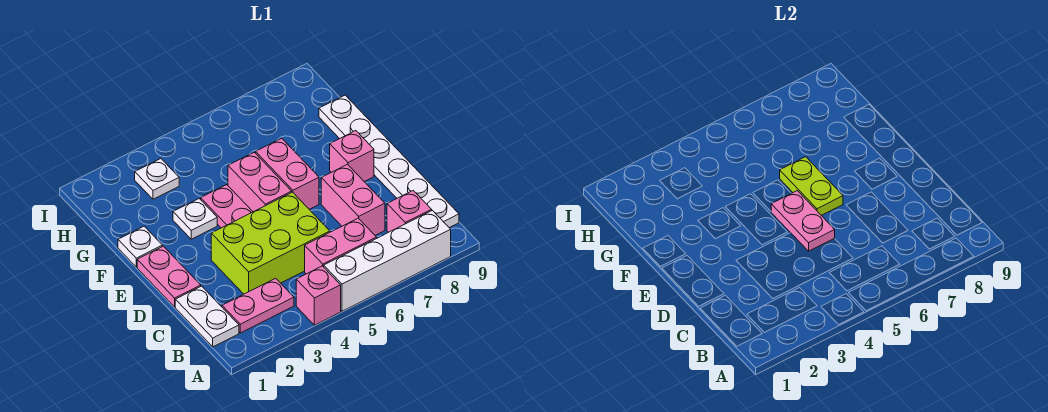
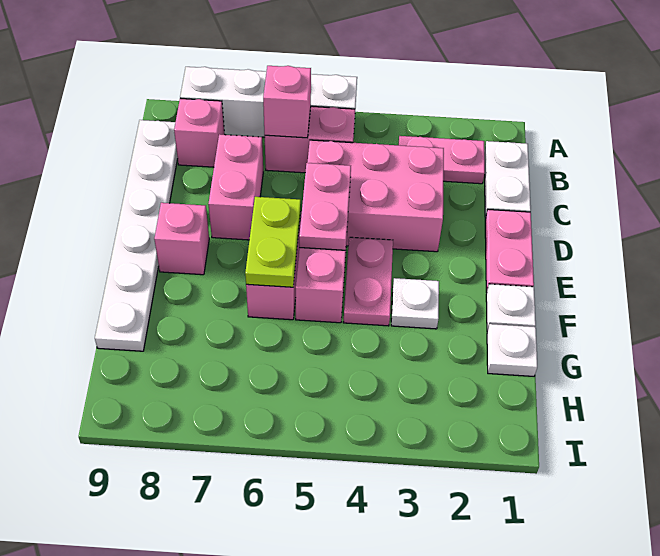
pink 1x1 brick [296,266,341,325] -> pink 1x1 brick moved to [263,66,311,138]
lime 2x3 brick [211,192,330,294] -> pink 2x3 brick [307,140,444,252]
white 1x1 plate [135,159,179,199] -> white 1x1 plate moved to [487,324,537,376]

